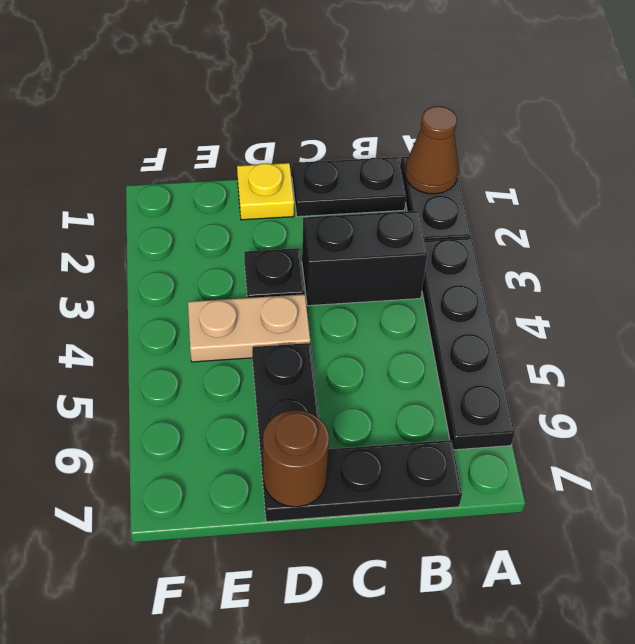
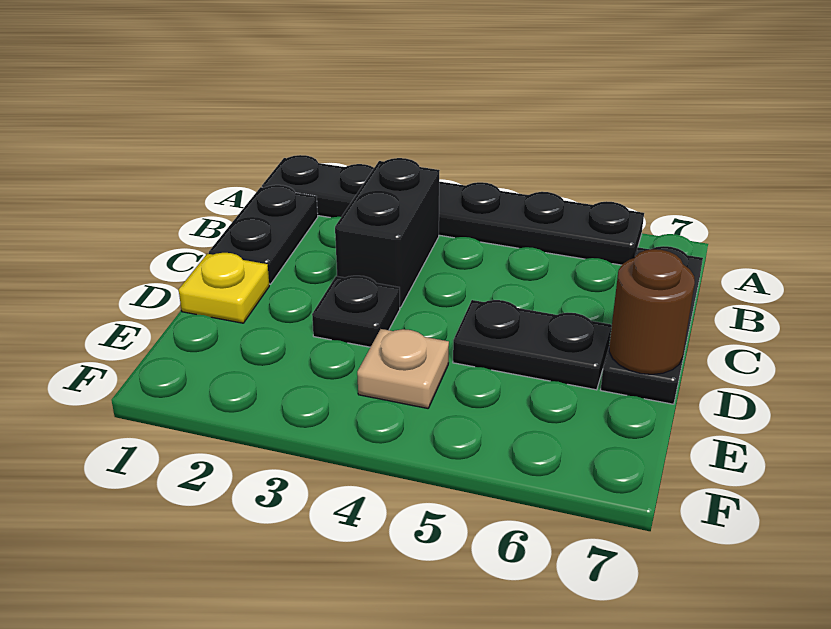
brown 1x1 cone [405,106,459,194] -> none
tan 1x2 plate [188,294,310,362] -> tan 1x1 plate [357,329,449,408]

